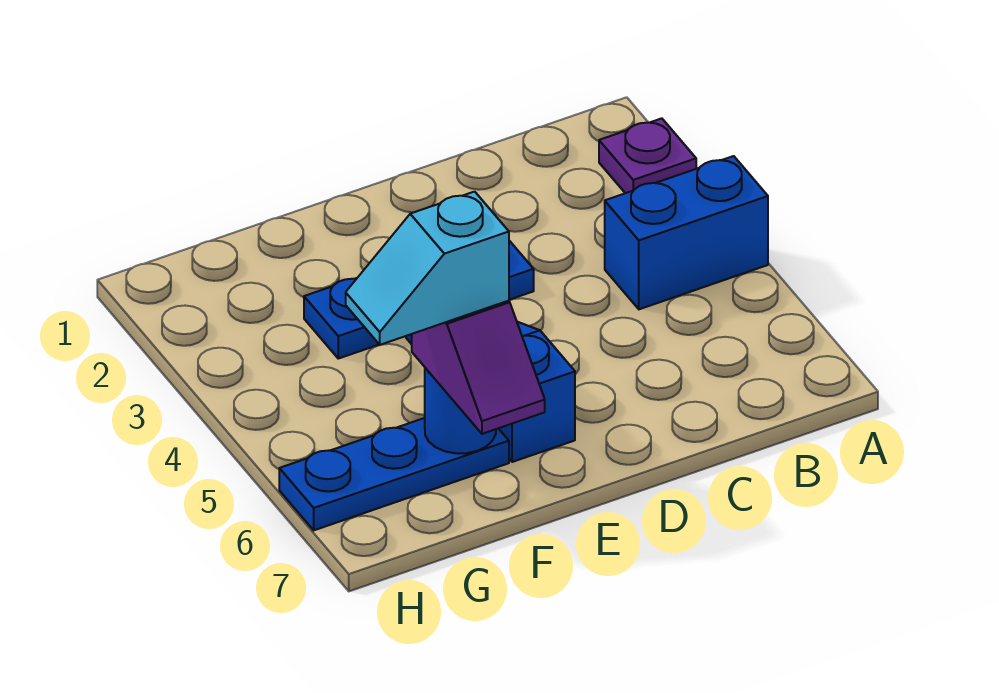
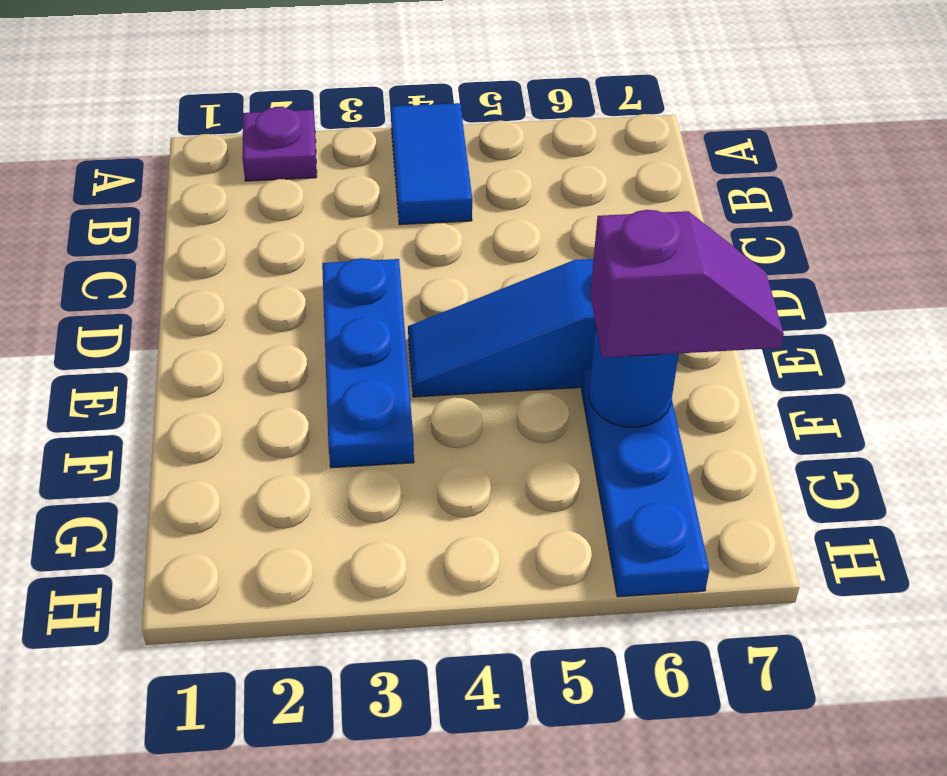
blue 1x2 brick [605,156,768,309] -> blue 1x2 tile [391,103,472,225]
cyan 1x2 slope [346,192,509,345] -> none

